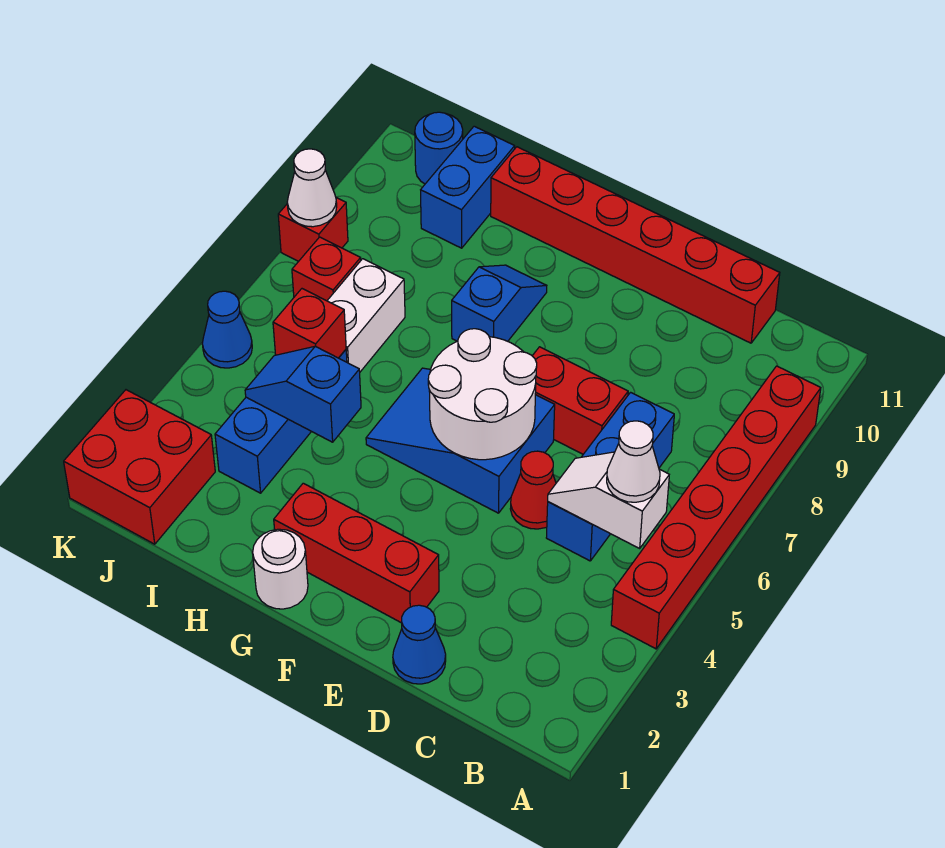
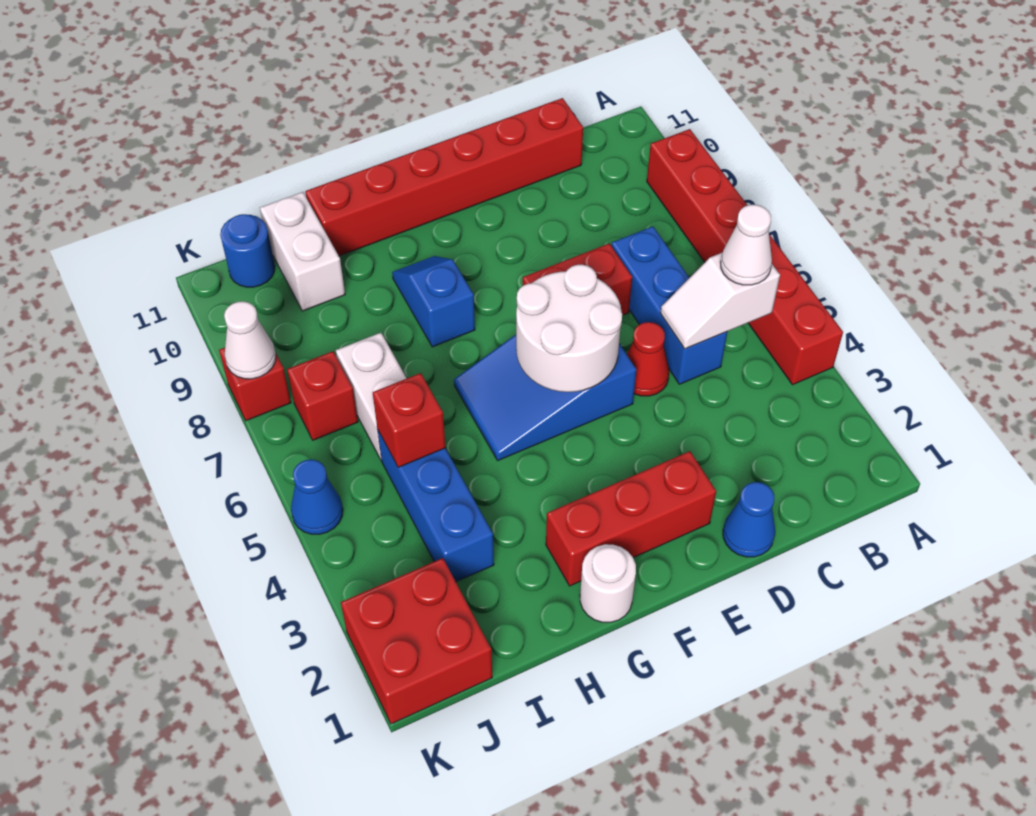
blue 1x2 slope [245,346,361,442] -> none
blue 1x2 brick [421,126,515,248] -> white 1x2 brick [260,192,345,311]

